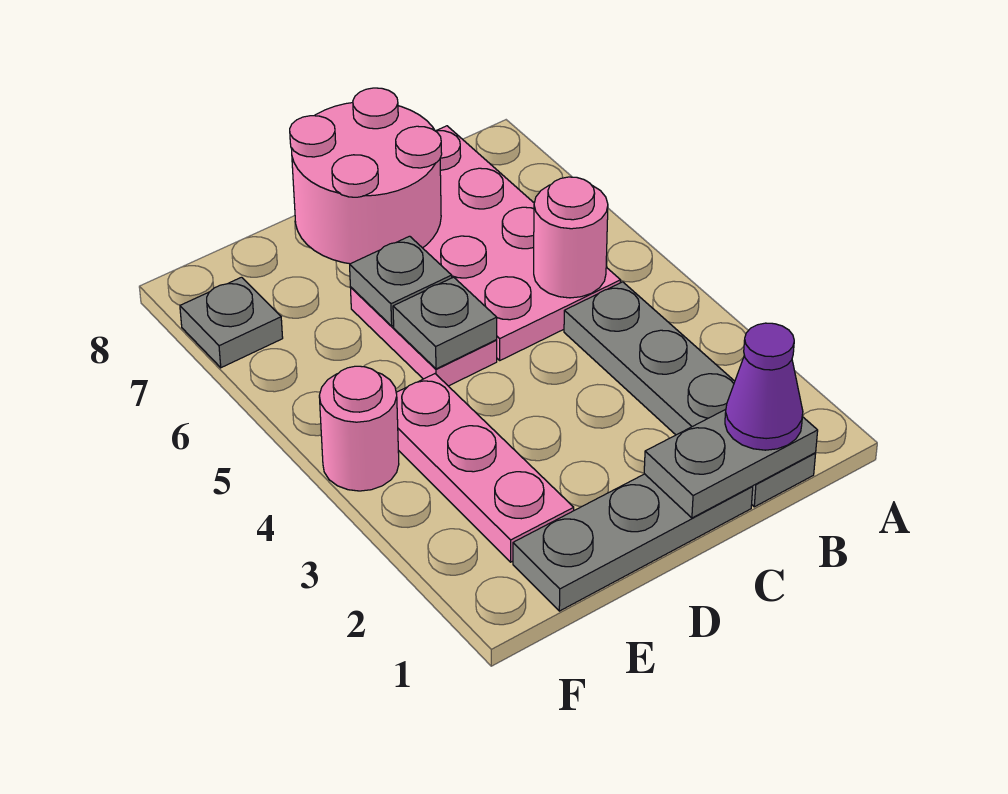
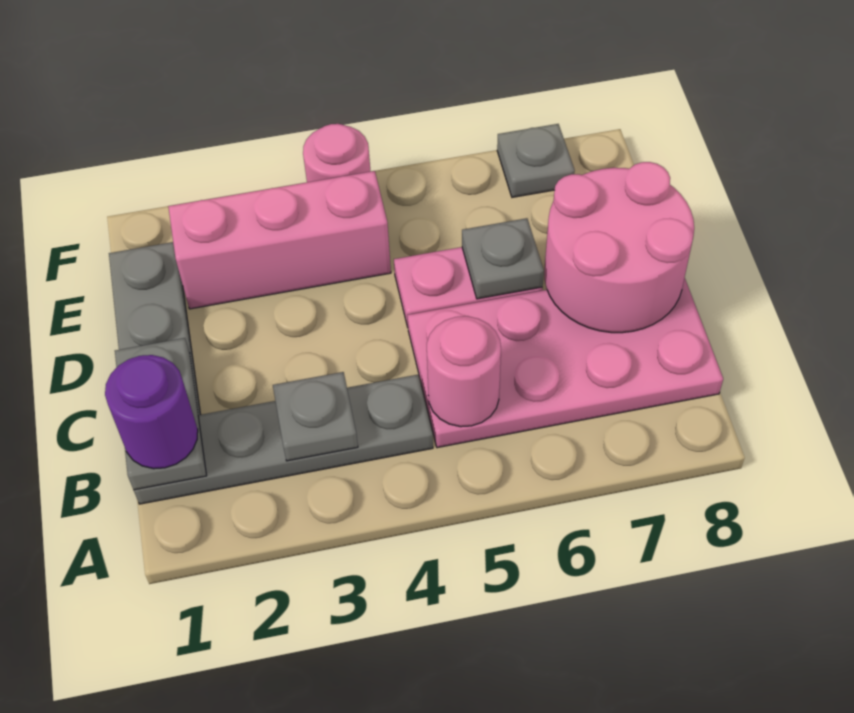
purple 1x1 cone [725,323,803,450] -> purple 1x1 round brick [105,355,198,469]
grey 1x1 plate [393,277,497,369] -> grey 1x1 plate moved to [273,372,358,461]
pink 1x3 plate [396,374,574,562] -> pink 1x3 brick [168,171,391,309]

